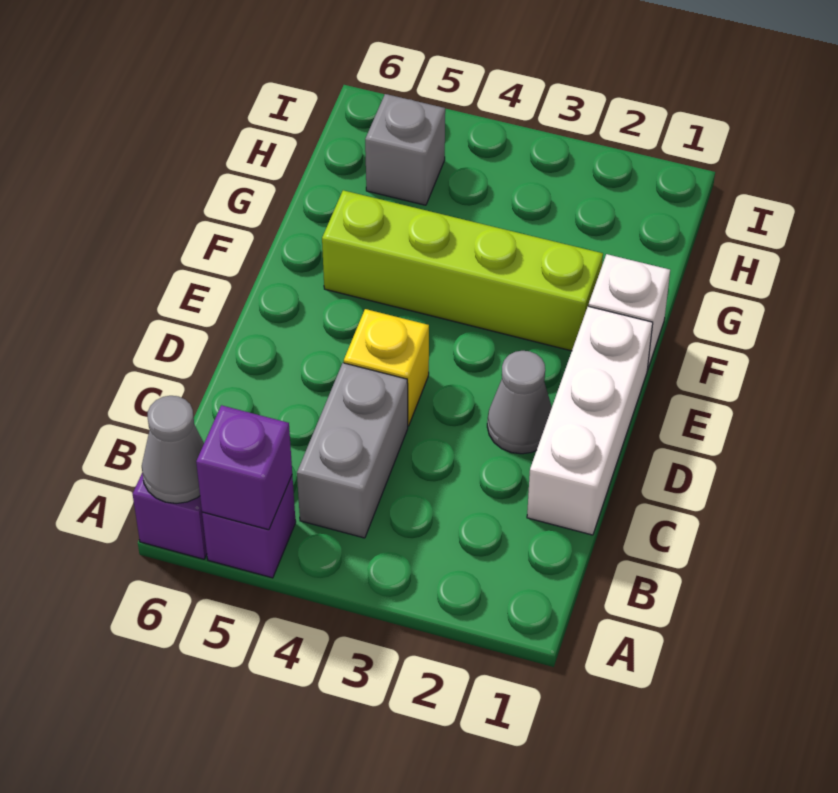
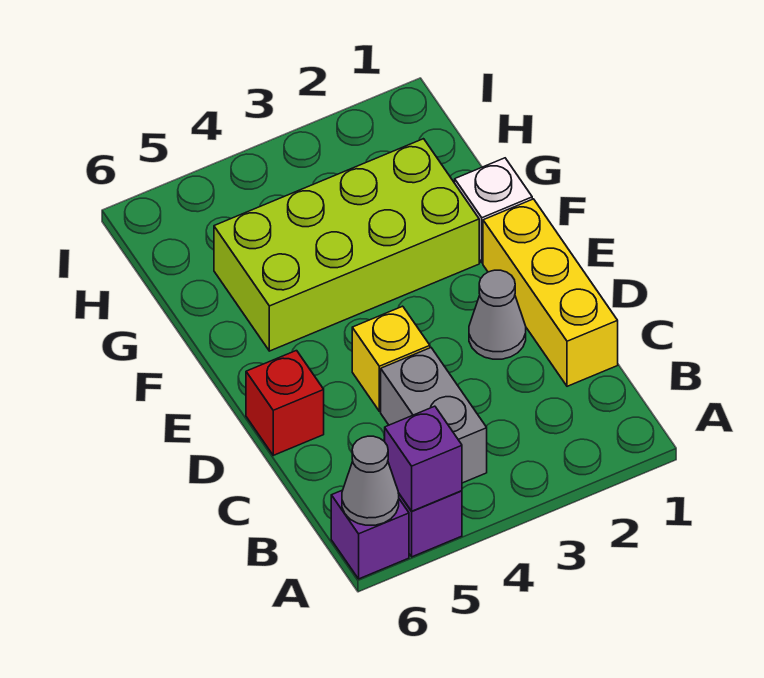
white 1x3 brick [527,306,653,535] -> yellow 1x3 brick [483,199,618,386]
none -> red 1x1 brick [246,351,324,455]
lime 1x4 brick [322,190,603,351] -> lime 2x4 brick [214,139,479,351]
grey 1x1 brick [365,94,445,205] -> none

